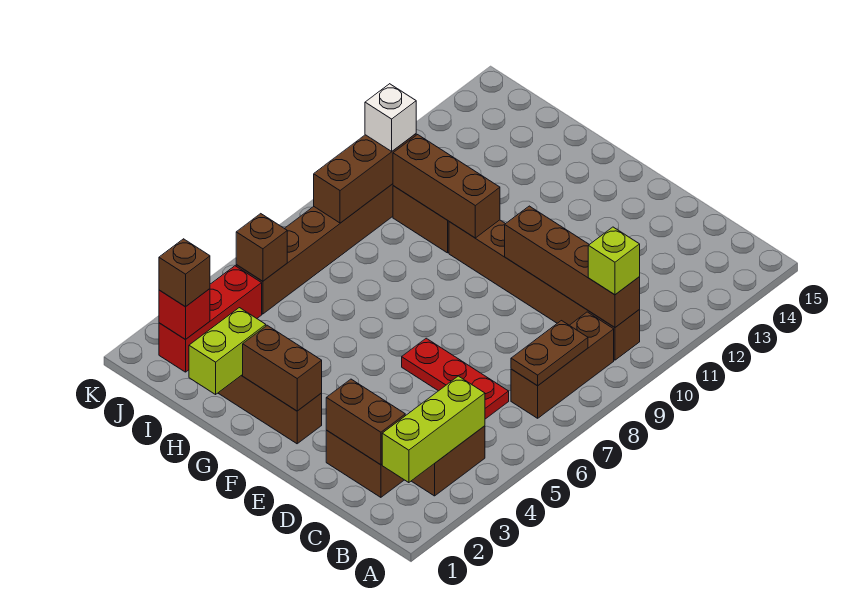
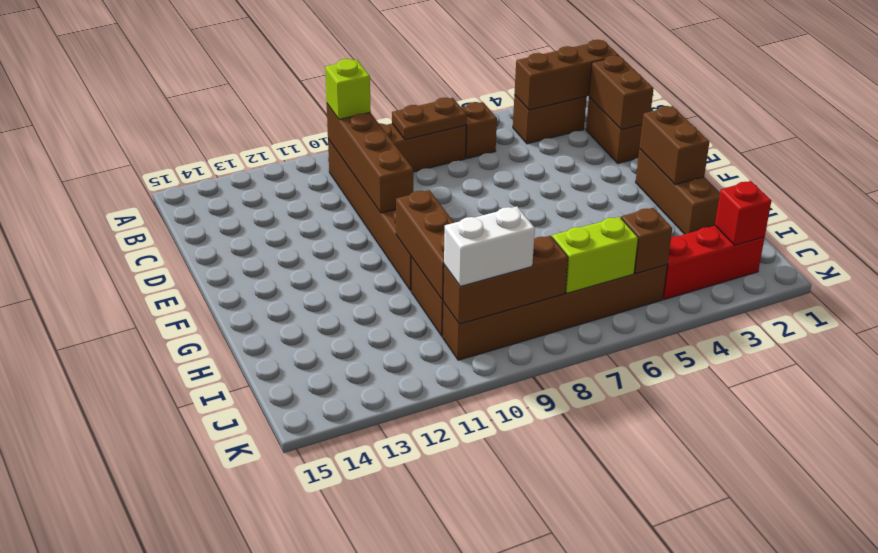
lime 1x3 brick [382,376,485,483] -> brown 1x3 brick [515,40,619,110]
red 1x3 plate [402,338,509,419] -> none
lime 1x2 brick [189,308,266,394] -> lime 1x2 brick moved to [552,217,638,293]
brown 1x1 brick [159,239,210,307] -> brown 1x1 brick moved to [461,102,497,159]
white 1x1 brick [365,84,416,151] -> white 1x2 brick [444,206,535,286]

